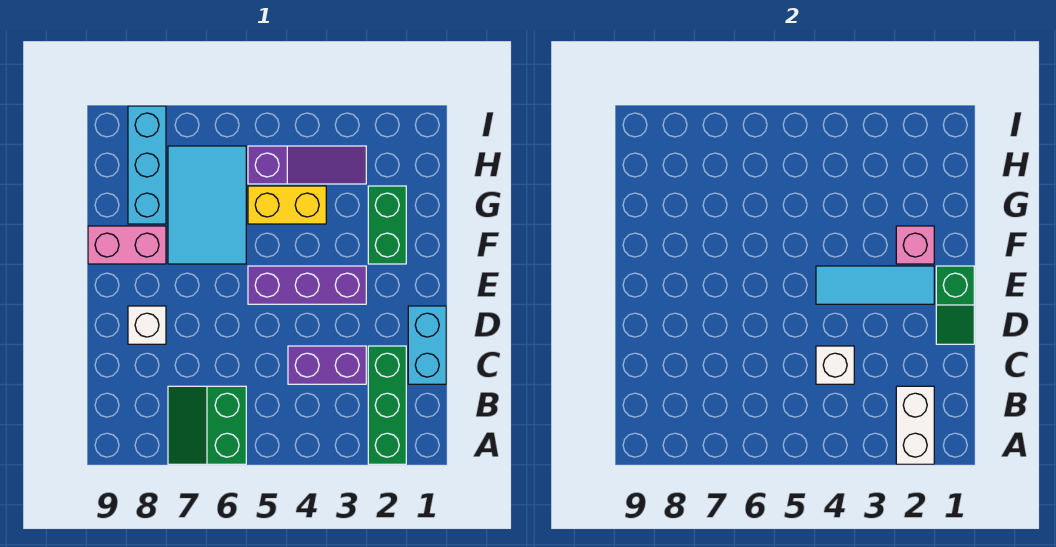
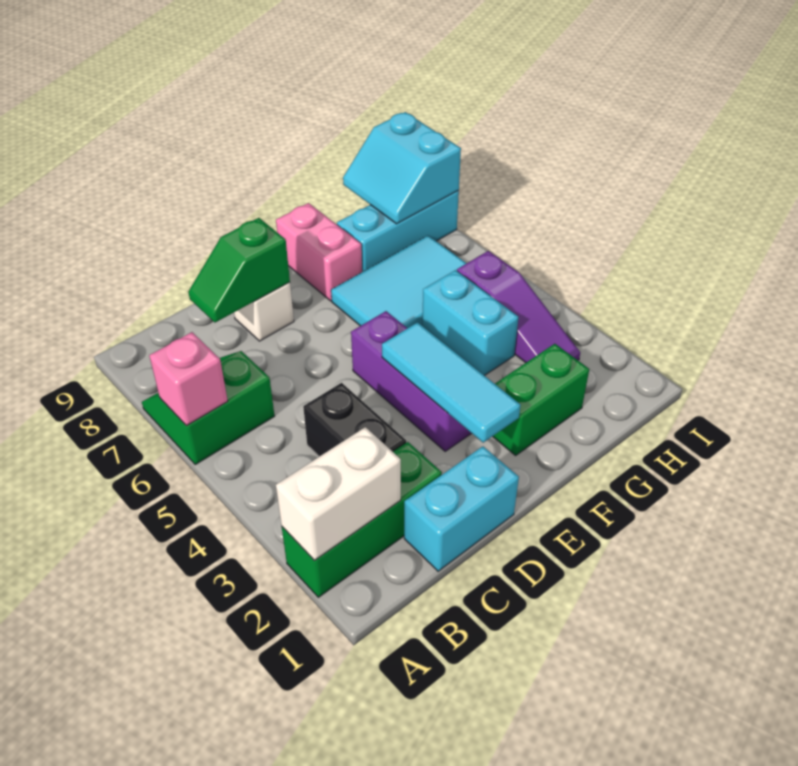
purple 1x2 brick [288,346,366,384] -> black 1x2 brick [303,383,406,457]
white 1x1 brick [816,346,854,384] -> none
green 1x2 slope [936,266,974,344] -> green 1x2 slope moved to [188,218,290,322]
pink 1x1 brick [896,226,934,264] -> pink 1x1 brick moved to [149,332,228,426]
yellow 1x2 brick [248,186,326,224] -> cyan 1x2 brick [422,270,519,376]
none -> cyan 2x2 slope [343,112,461,224]

